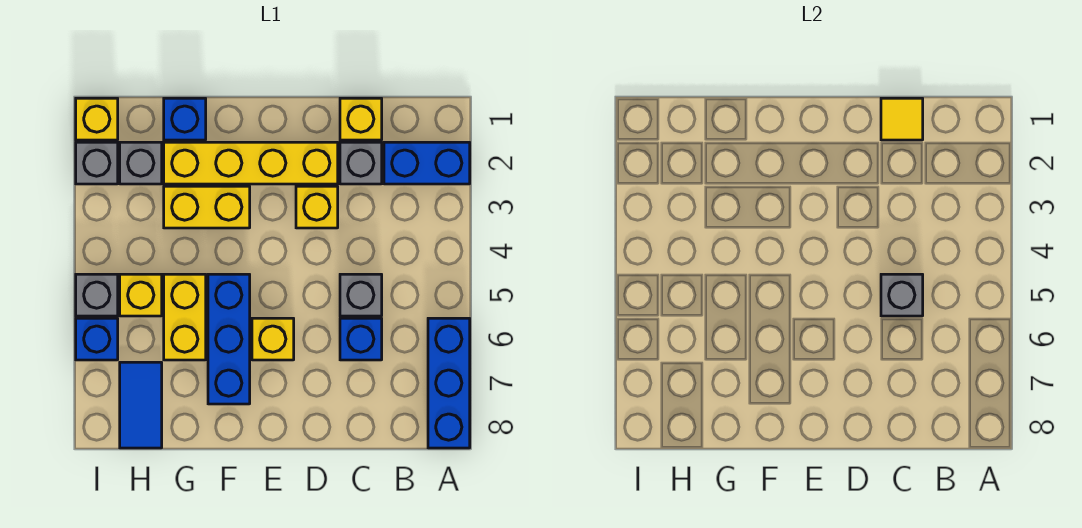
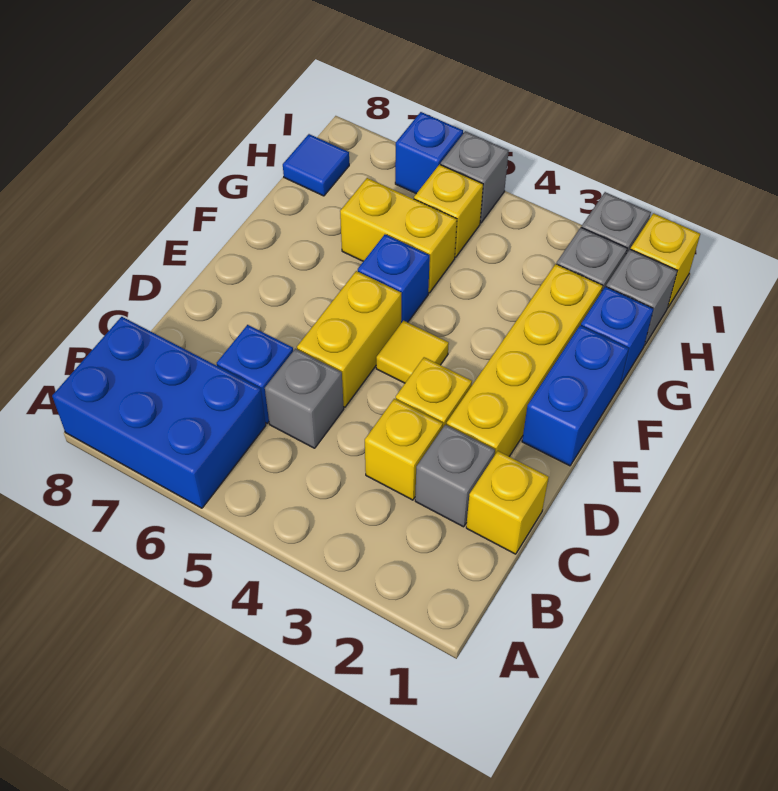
blue 1x2 brick [384,142,470,184] -> blue 1x2 brick moved to [522,325,629,466]
blue 1x3 brick [428,318,470,448] -> blue 2x3 brick [52,317,266,508]
yellow 1x1 tile [881,98,923,140] -> yellow 1x1 tile moved to [376,321,449,383]
grey 1x1 brick [881,274,923,316] -> grey 1x1 brick moved to [606,249,677,345]
yellow 1x1 brick [252,318,294,360] -> yellow 1x1 brick moved to [365,399,443,500]
yellow 1x2 brick [164,186,250,228] -> yellow 1x2 brick moved to [297,271,401,407]
blue 1x3 brick [208,274,250,404] -> blue 1x1 brick [358,234,430,323]
blue 1x2 tile [120,362,162,448] -> blue 1x1 tile [283,134,349,196]

